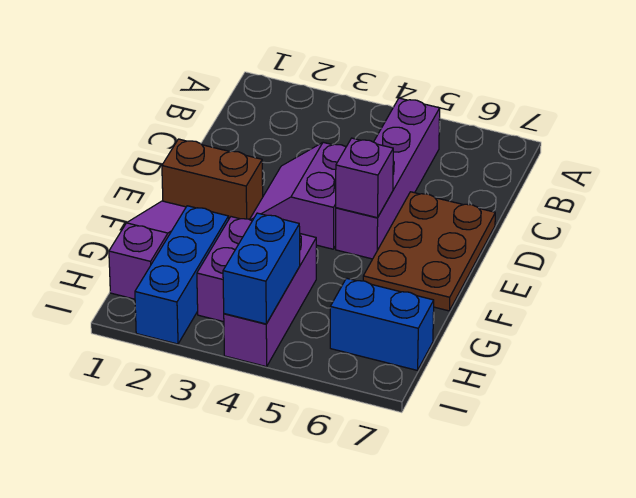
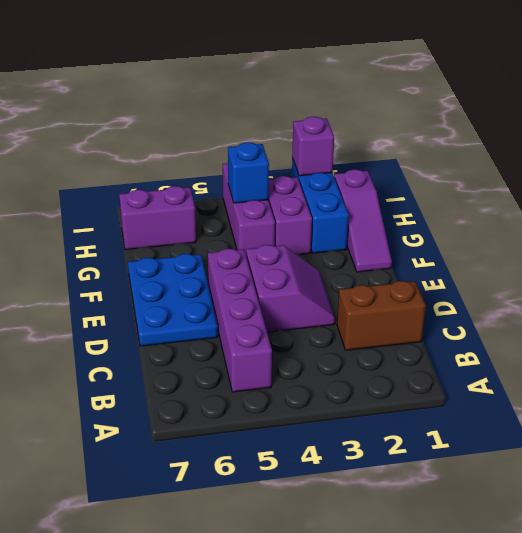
brown 2x3 plate [363,192,495,311] -> blue 2x3 plate [128,254,218,346]
brown 1x2 brick [162,139,263,219] -> brown 1x2 brick moved to [337,281,426,350]
purple 1x1 brick [336,138,393,218] -> purple 1x1 brick moved to [292,117,334,176]
blue 1x2 brick [223,213,300,324] -> blue 1x1 brick [228,142,269,203]
blue 1x2 brick [330,278,434,370] -> purple 1x2 brick [119,186,196,250]

